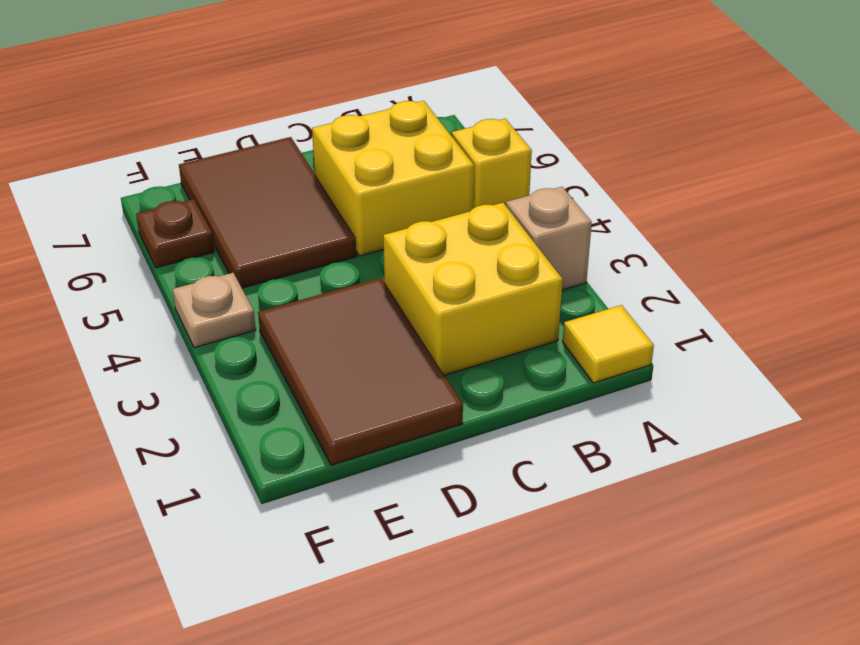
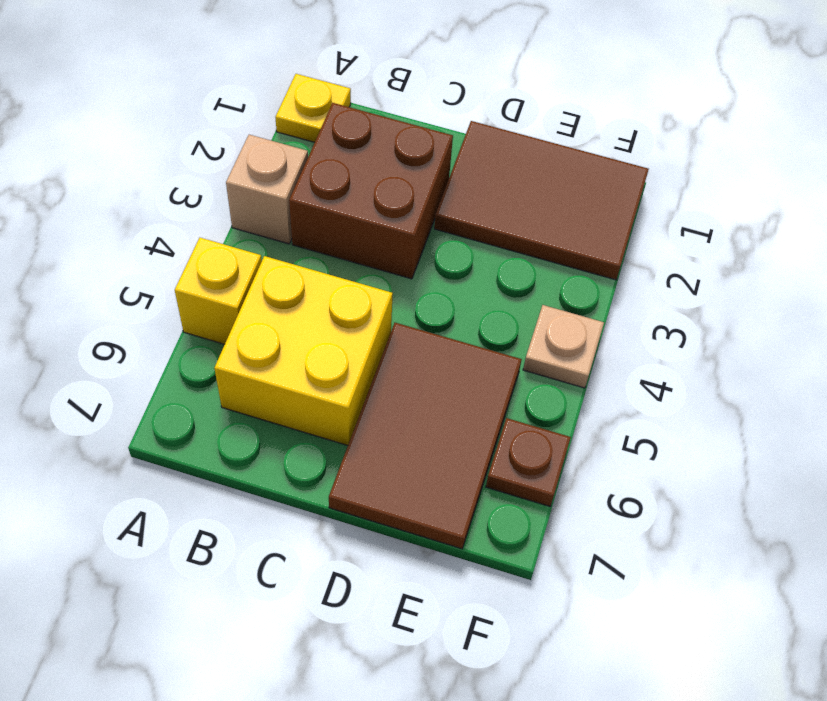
yellow 1x1 tile [563,305,654,383] -> yellow 1x1 plate [275,74,351,142]
yellow 2x2 brick [383,203,563,375] -> brown 2x2 brick [289,103,453,279]
brown 2x3 tile [258,278,463,465] -> brown 2x3 tile turned to [434,121,649,280]

